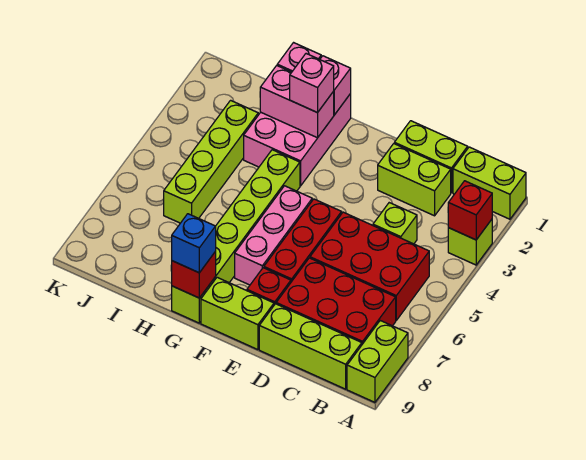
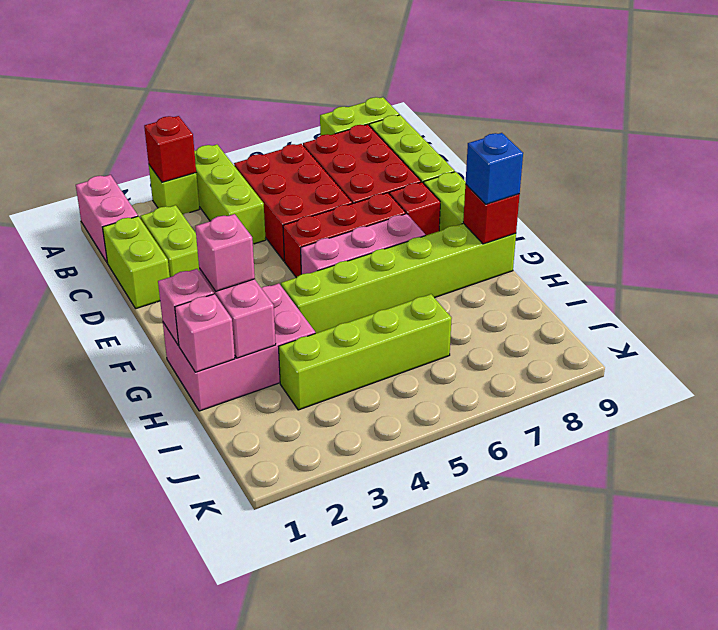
lime 1x2 brick [453,147,526,219] -> pink 1x2 brick [76,175,138,263]
lime 1x1 brick [373,203,417,244] -> lime 1x3 brick [194,145,266,244]

